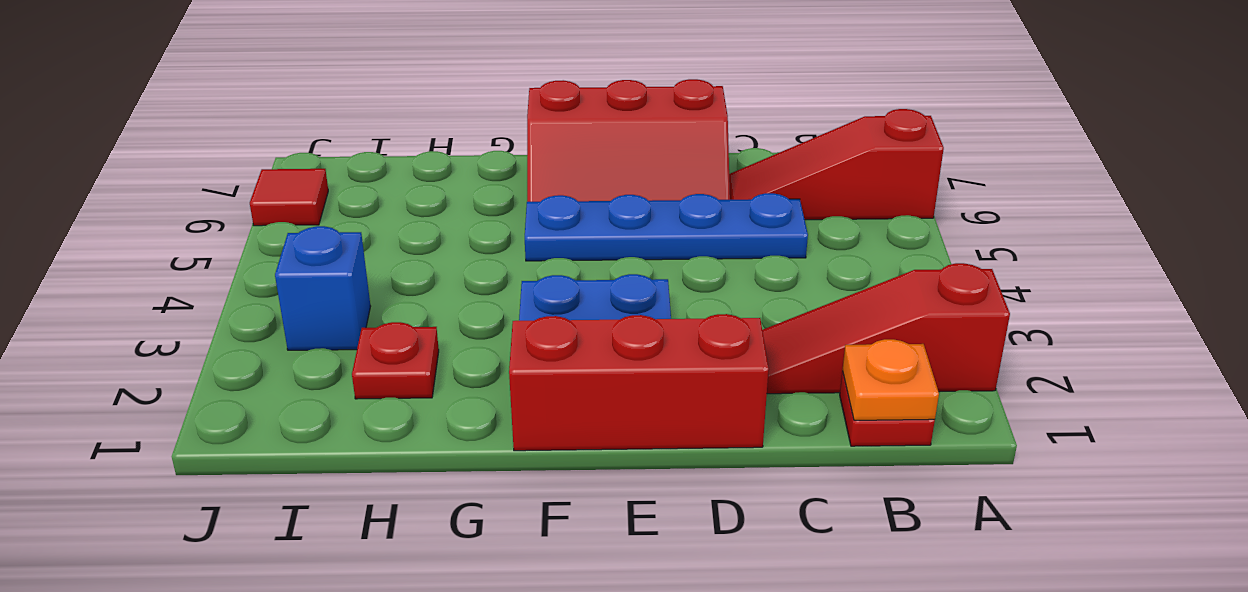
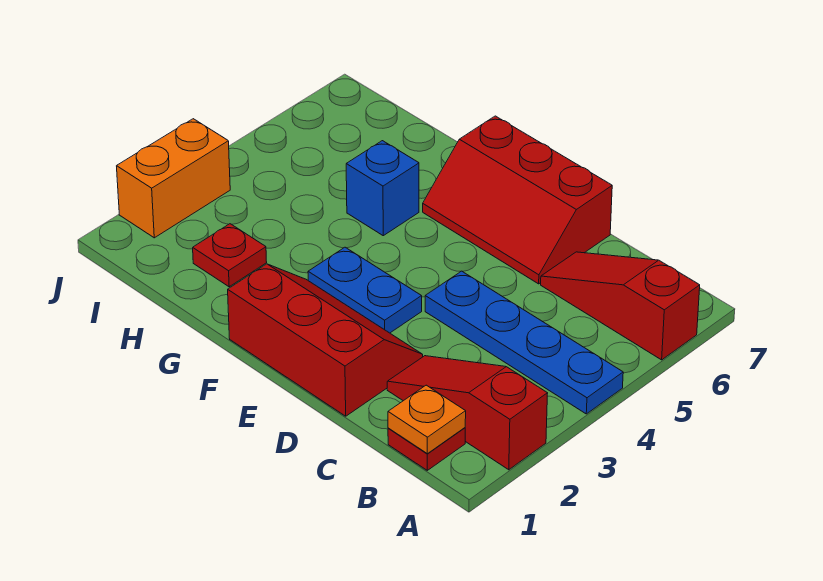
blue 1x4 plate [525,193,808,261] -> blue 1x4 plate moved to [425,271,623,414]
blue 1x1 brick [275,226,371,350] -> blue 1x1 brick moved to [346,141,419,236]
none -> orange 1x2 brick [117,119,230,238]
red 1x1 tile [250,169,328,226] -> none

